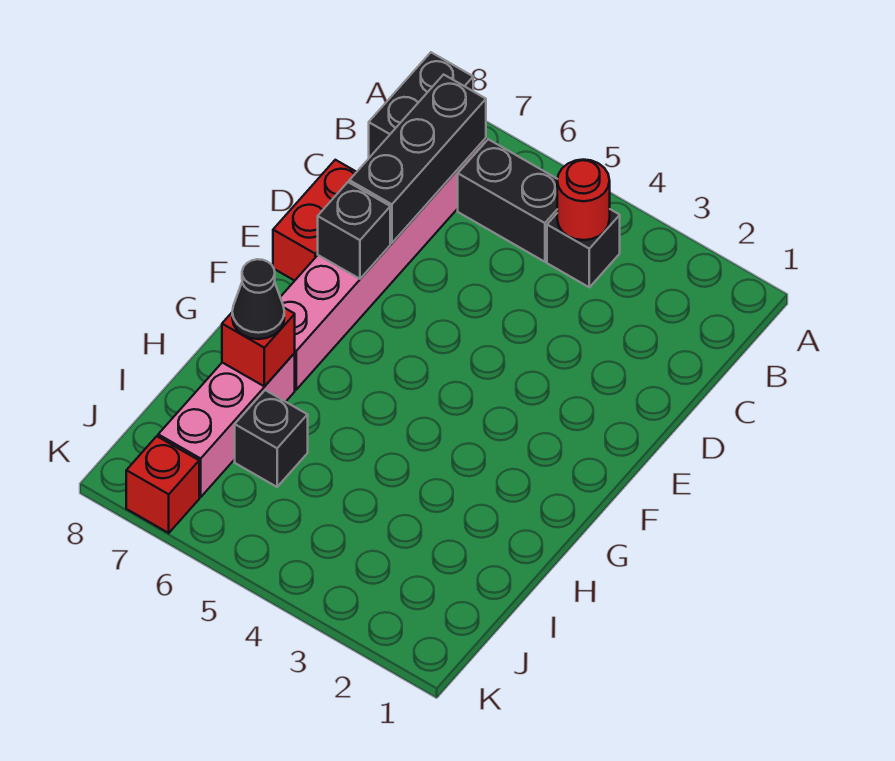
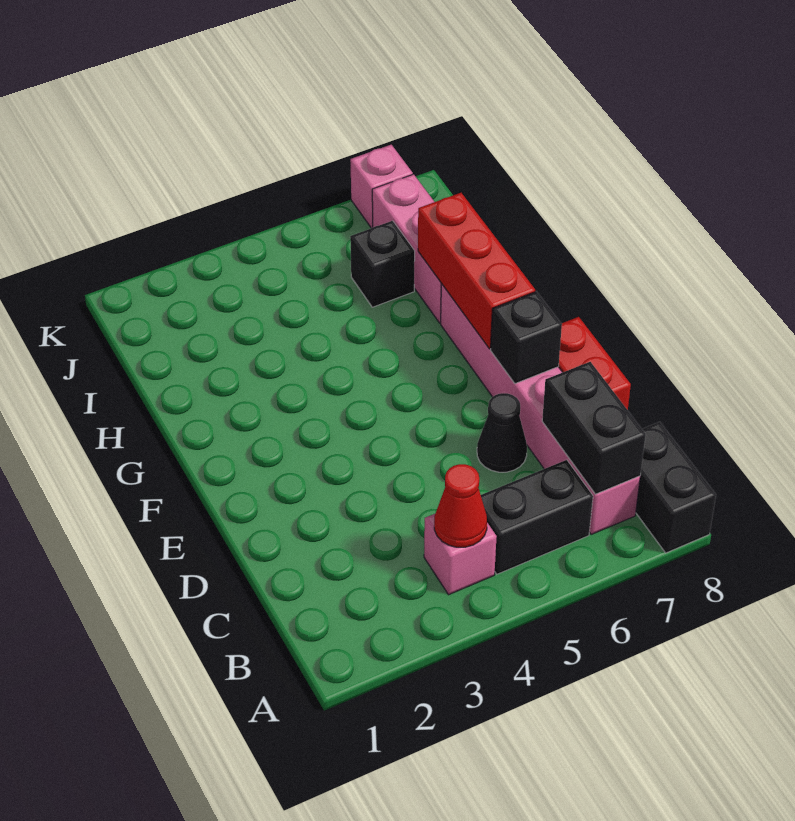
black 1x1 brick [547,209,620,287] -> pink 1x1 brick [424,514,497,595]
red 1x1 round brick [557,160,610,240] -> red 1x1 cone [434,464,487,547]
black 1x3 brick [349,75,486,243] -> black 1x2 brick [542,362,646,494]
red 1x1 brick [222,308,295,386] -> red 1x3 brick [418,193,535,349]
black 1x1 cone [232,259,284,339] -> black 1x1 cone moved to [477,393,527,472]
red 1x1 brick [126,436,199,533] -> pink 1x1 brick [350,145,413,228]

